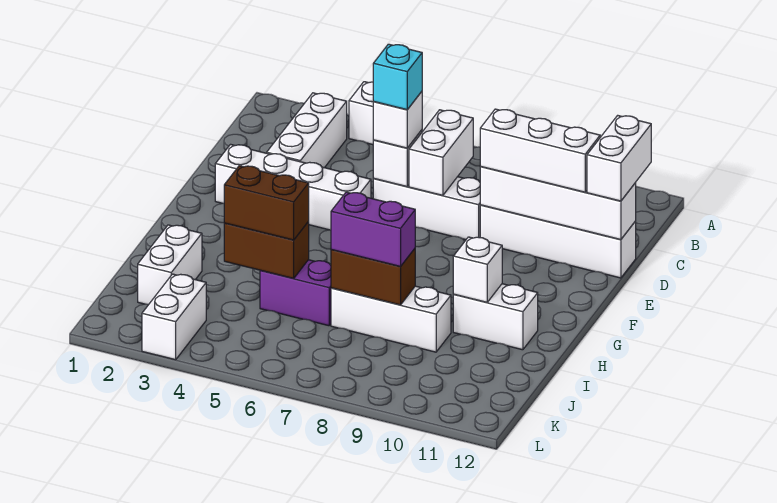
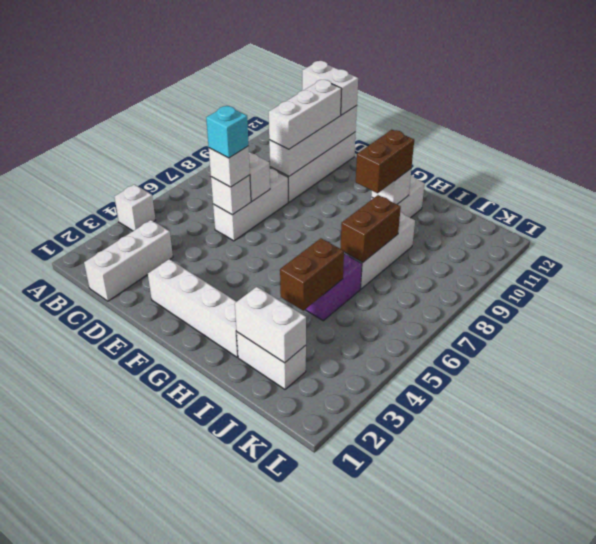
white 1x3 brick [267,93,347,168] -> white 1x3 brick turned to [84,220,173,301]
white 1x4 brick [215,144,371,230] -> white 1x4 brick turned to [148,259,238,357]
brown 1x2 brick [224,166,309,240] -> brown 1x2 brick moved to [356,130,414,193]
purple 1x2 brick [331,192,416,266] -> none
white 1x2 brick [142,274,206,360] -> white 1x2 brick moved to [235,287,306,363]

